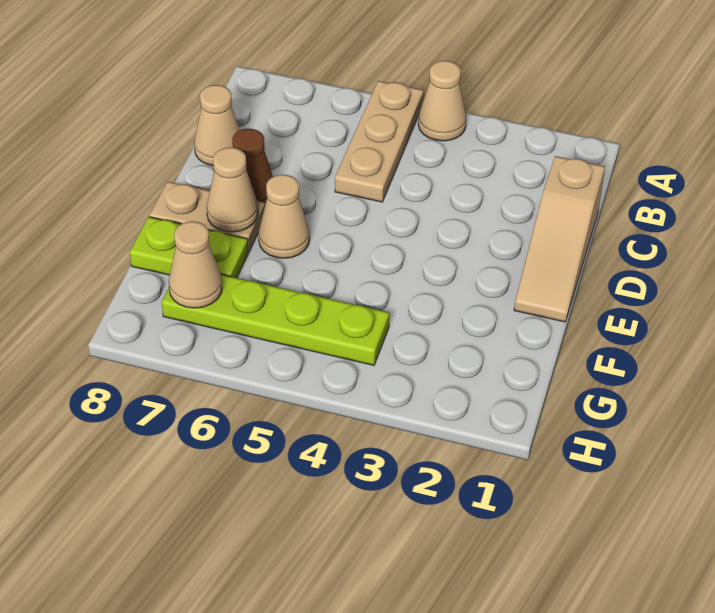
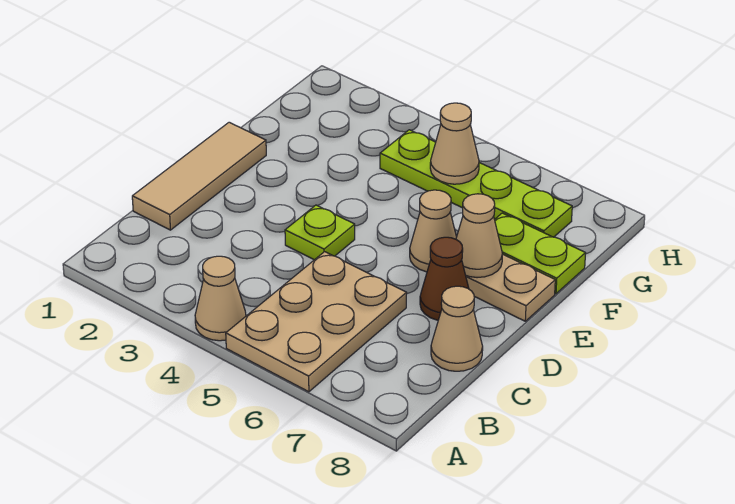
tan 1x3 plate [335,81,424,202] -> tan 2x3 plate [226,252,407,392]
tan 1x3 slope [514,156,605,322] -> tan 1x3 tile [132,122,266,230]
none -> lime 1x1 plate [285,205,355,260]
tan 1x1 cone [169,221,222,308] -> tan 1x1 cone moved to [430,103,479,184]

